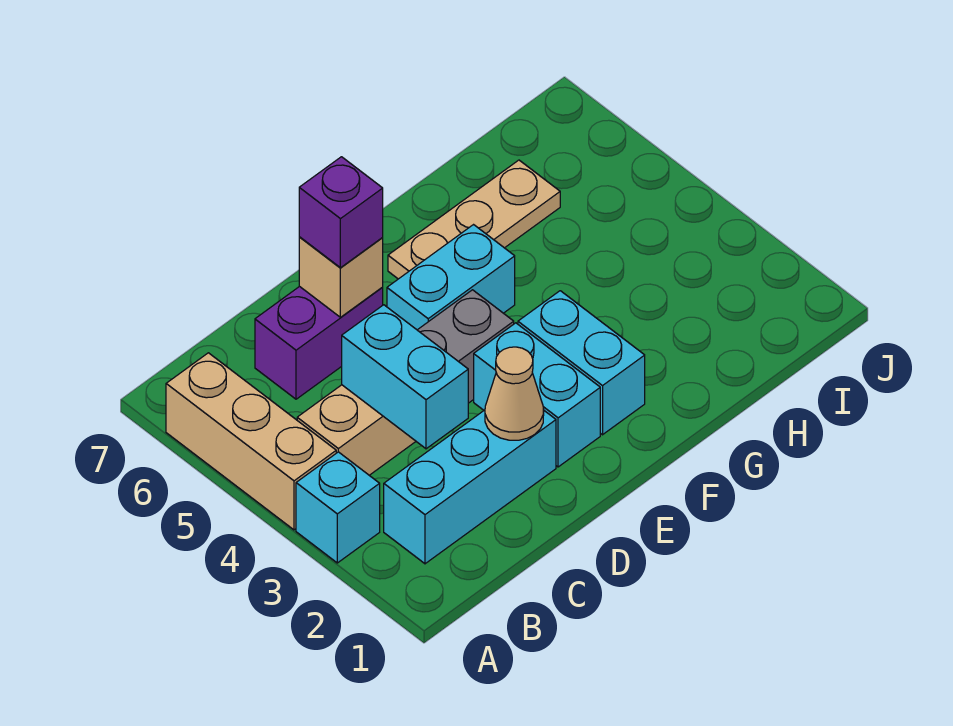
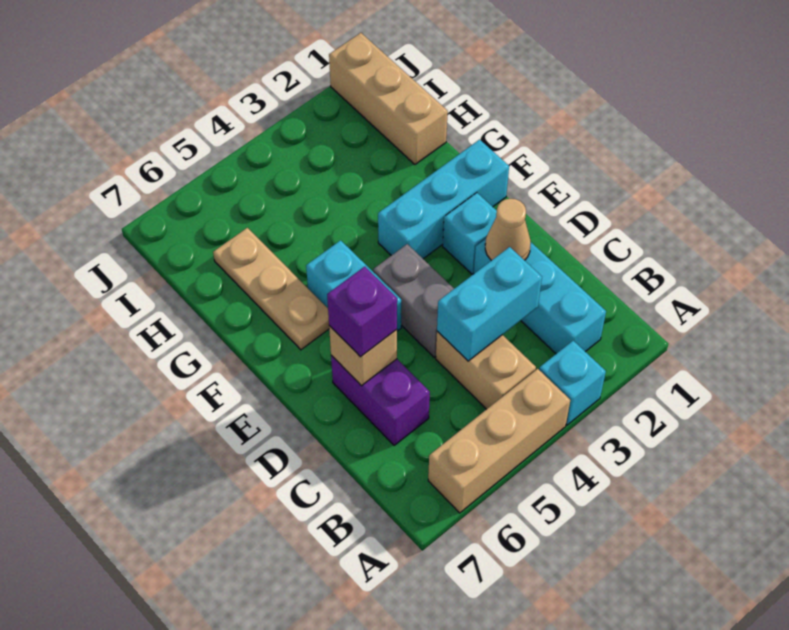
cyan 1x2 brick [474,323,600,467] -> cyan 1x1 brick [443,193,497,274]
cyan 1x2 brick [518,291,645,435] -> cyan 1x3 brick [378,140,509,259]
none -> tan 1x3 brick [329,33,448,164]

